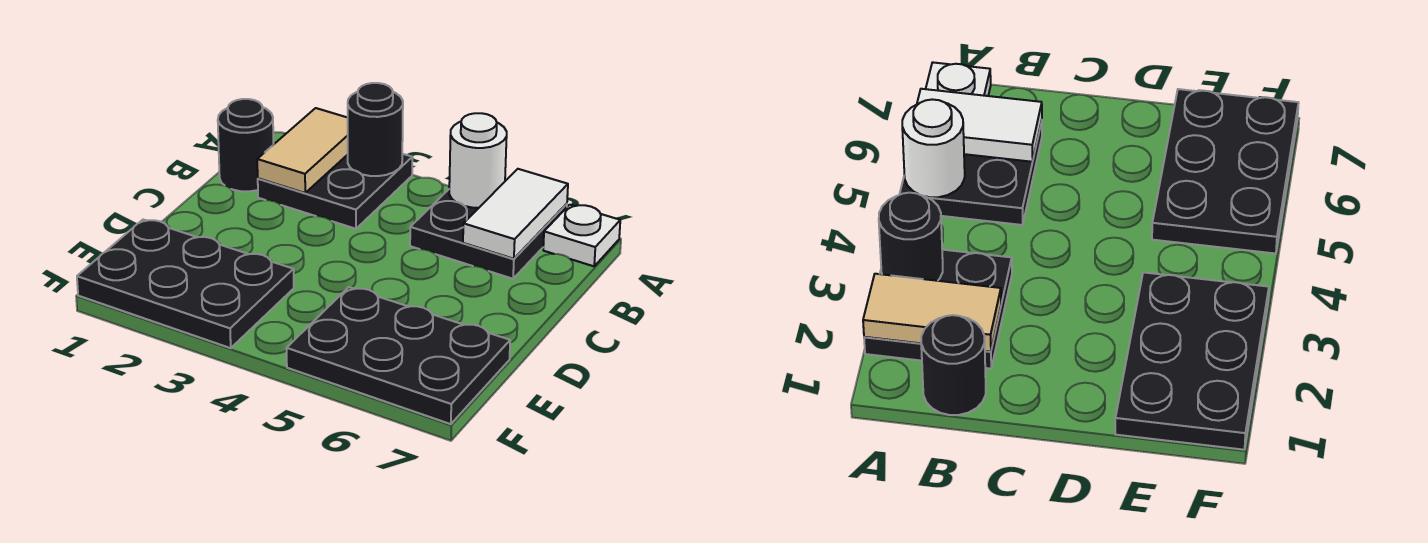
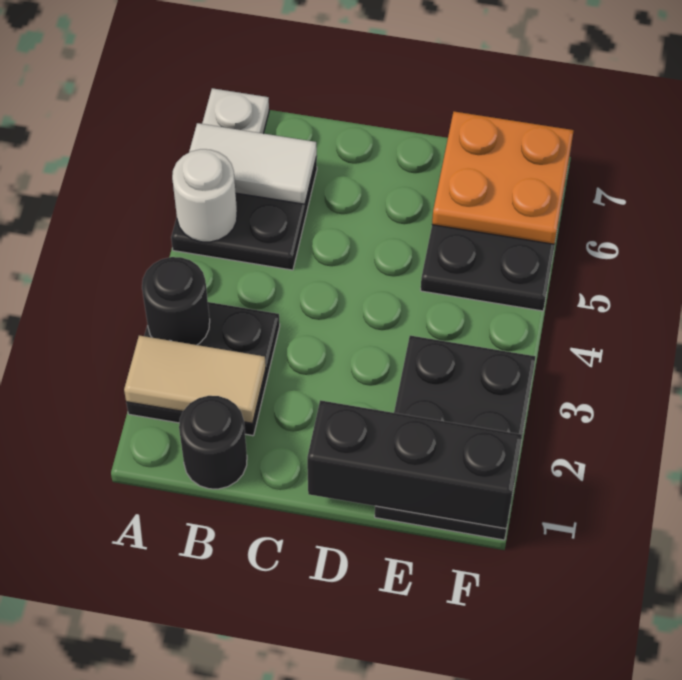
none -> black 1x3 brick [307,400,522,529]
none -> orange 2x2 plate [432,112,574,244]

